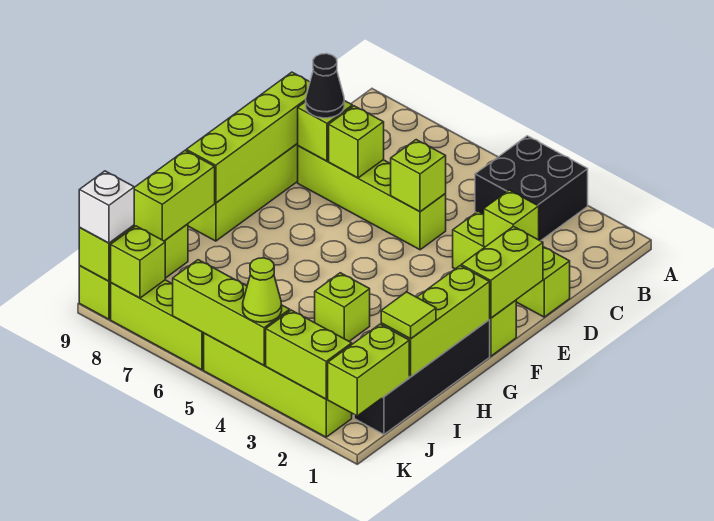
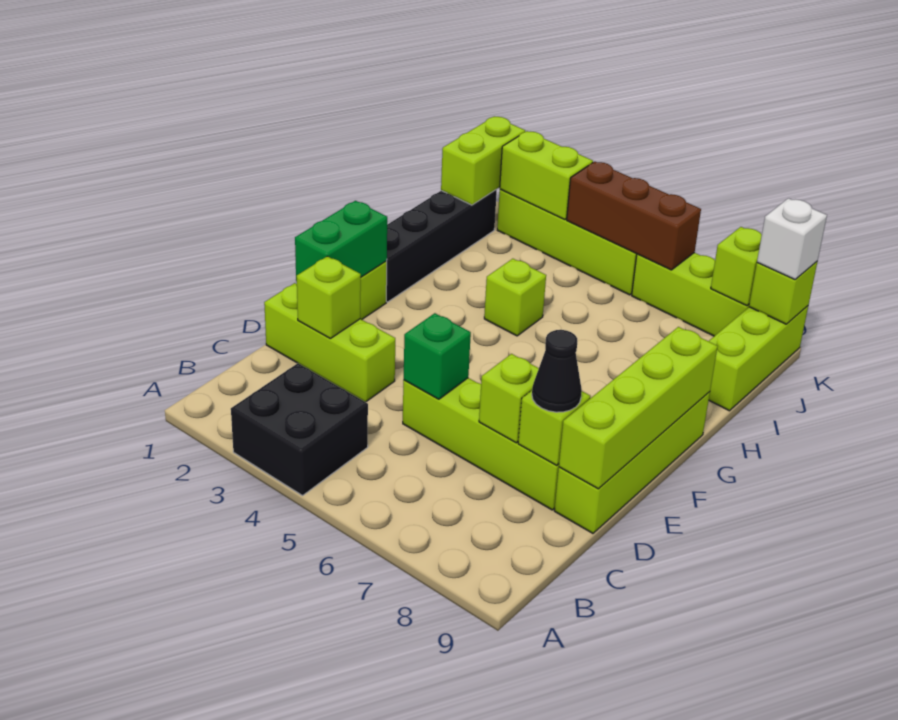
lime 1x1 brick [391,140,446,212] -> green 1x1 brick [404,313,471,399]
lime 1x2 brick [461,226,543,318] -> green 1x2 brick [295,201,387,281]
lime 1x3 brick [381,266,490,377] -> none
lime 1x2 brick [134,151,215,241] -> none
lime 1x1 tile [381,292,436,339] -> none
lime 1x3 brick [173,260,290,365] -> brown 1x3 brick [567,162,701,270]
lime 1x1 cone [243,258,282,322] -> none

